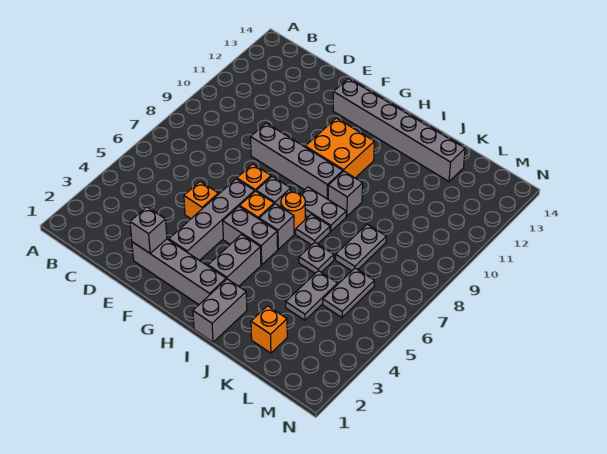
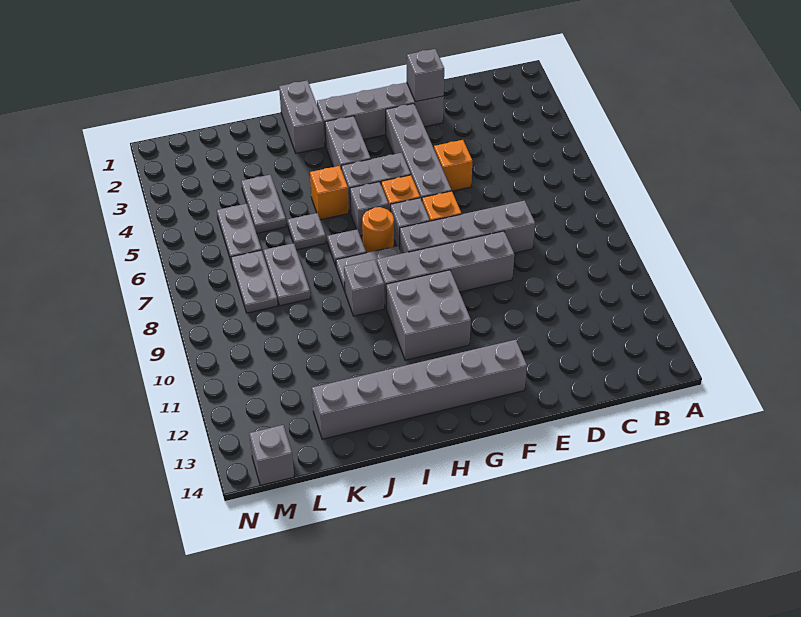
none -> grey 1x4 brick [400,201,535,254]
orange 2x2 brick [305,118,374,178] -> grey 2x2 brick [386,270,471,360]
orange 1x1 brick [251,306,287,353] -> orange 1x1 brick moved to [310,166,349,220]
none -> grey 1x2 plate [231,250,278,313]
none -> grey 1x1 brick [249,425,294,485]

